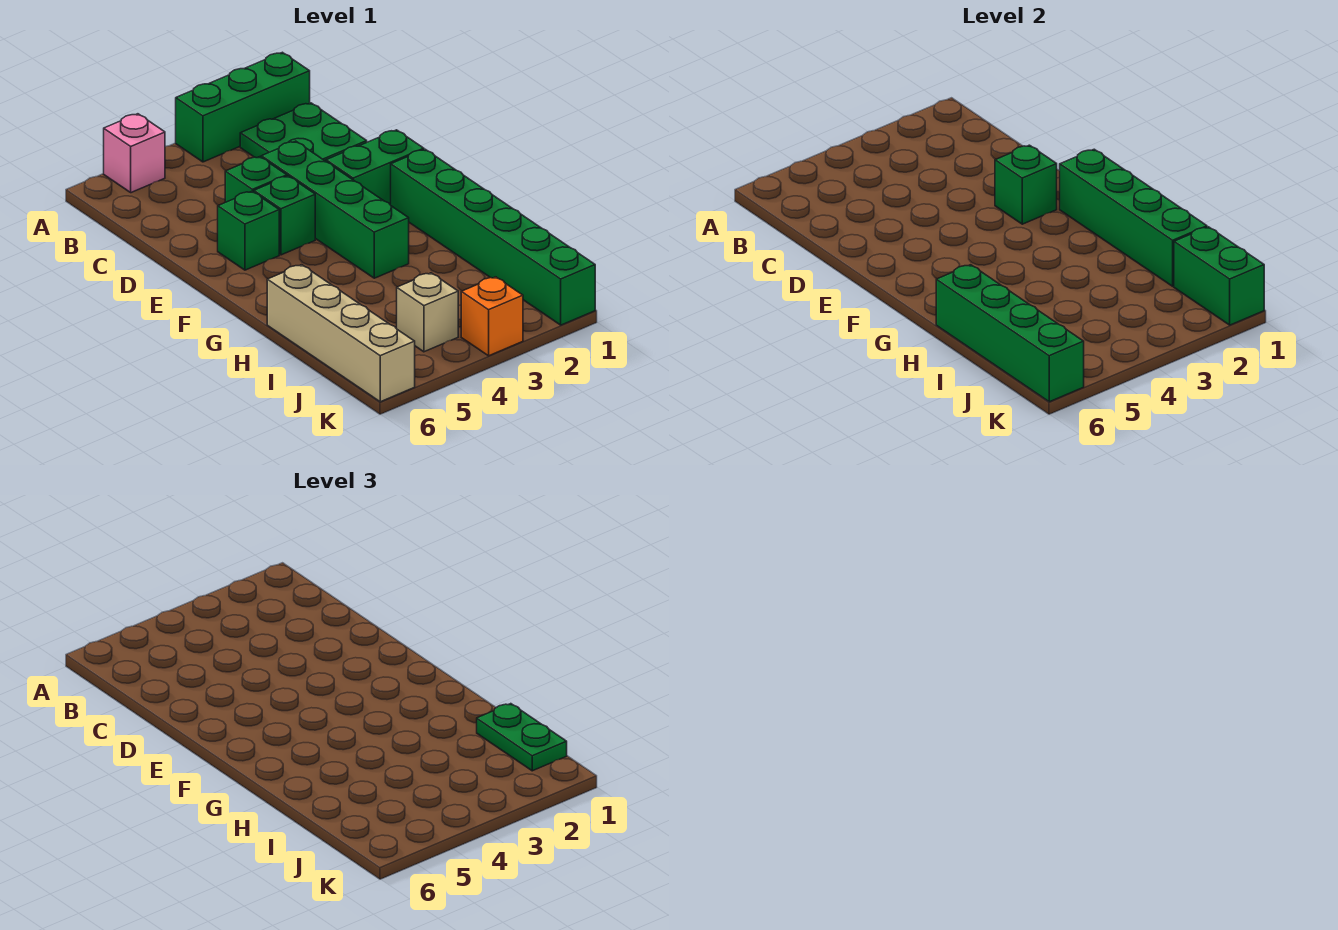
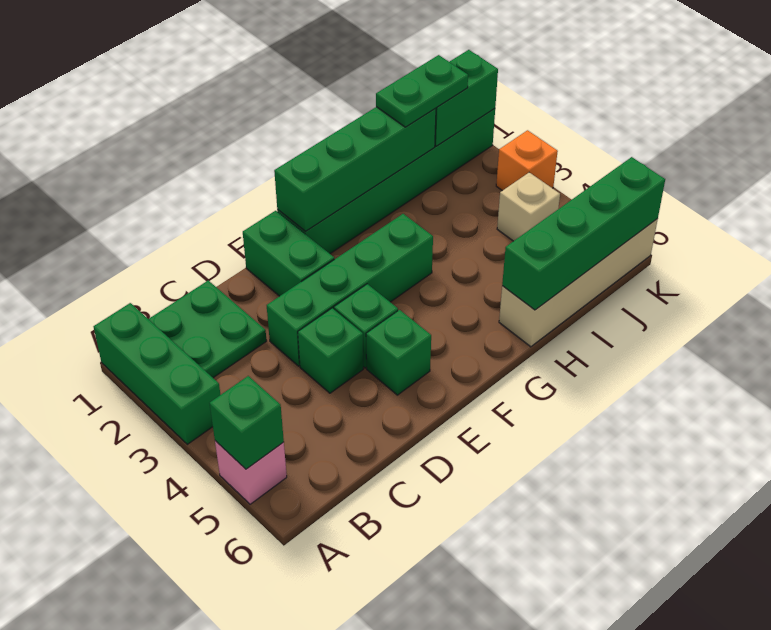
green 1x1 brick [995,145,1057,224] -> green 1x1 brick moved to [210,376,284,469]

